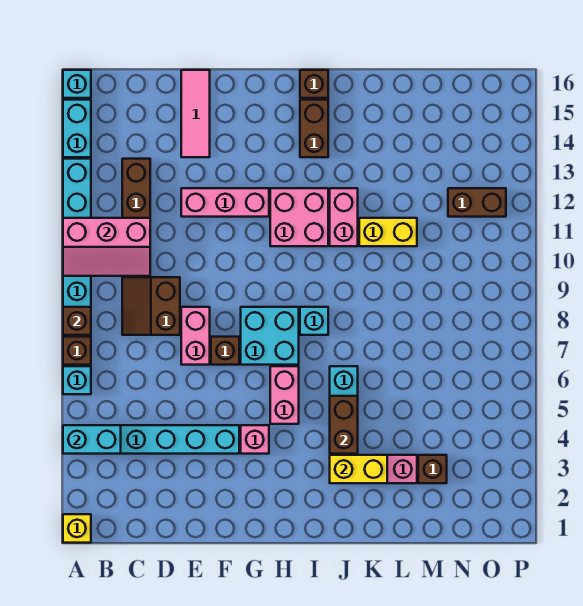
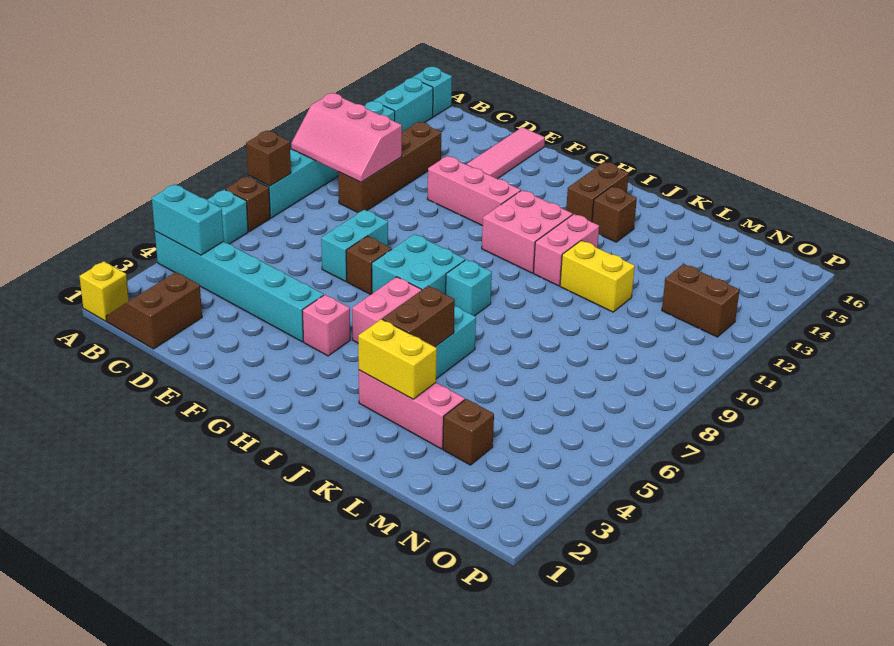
brown 2x2 slope [122,277,180,335] -> brown 2x2 slope moved to [106,272,202,349]
pink 1x2 brick [181,307,210,365] -> cyan 1x2 brick [321,210,388,281]
brown 1x1 brick [300,70,328,98] -> brown 1x1 brick moved to [592,187,637,242]

